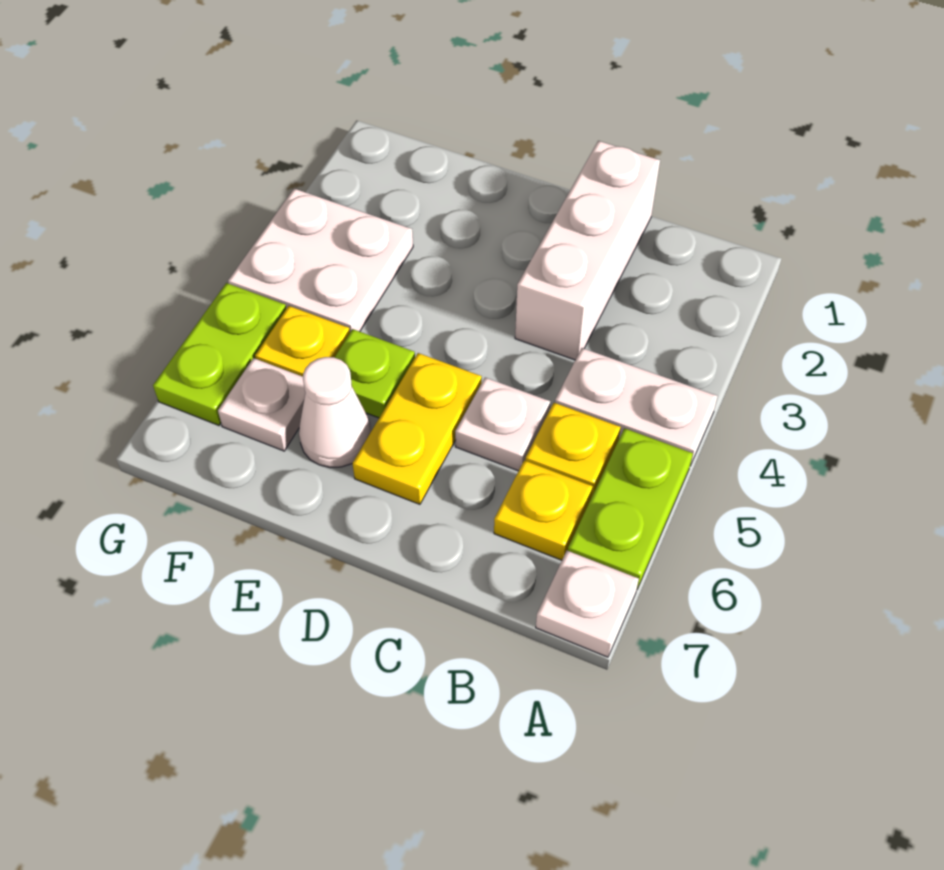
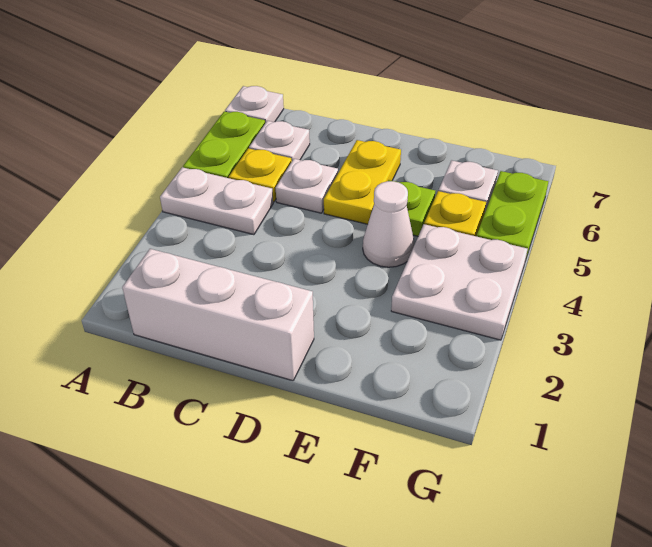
yellow 1x1 plate [494,460,593,560] -> white 1x1 plate [249,121,310,160]
white 1x3 brick [515,141,660,360] -> white 1x3 brick turned to [122,249,314,381]
white 1x1 cone [299,357,371,468] -> white 1x1 cone moved to [363,181,414,267]

